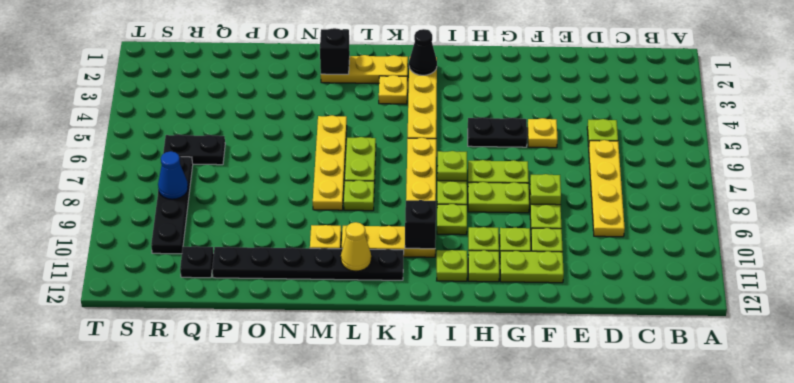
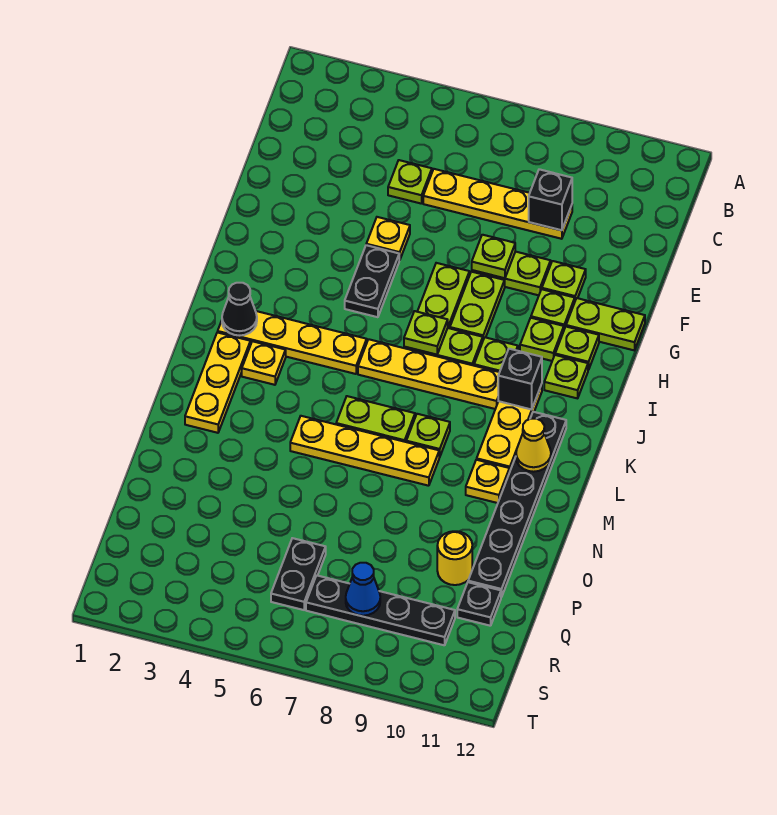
lime 1x2 plate [500,251,564,283] -> lime 1x2 plate turned to [566,298,645,350]
black 1x1 brick [320,28,350,74] -> black 1x1 brick moved to [529,169,572,230]
none -> yellow 1x1 round brick [437,531,472,585]

